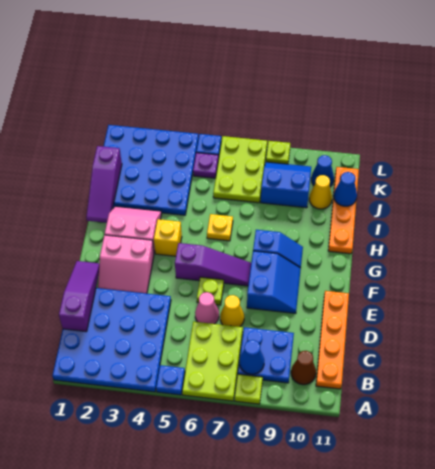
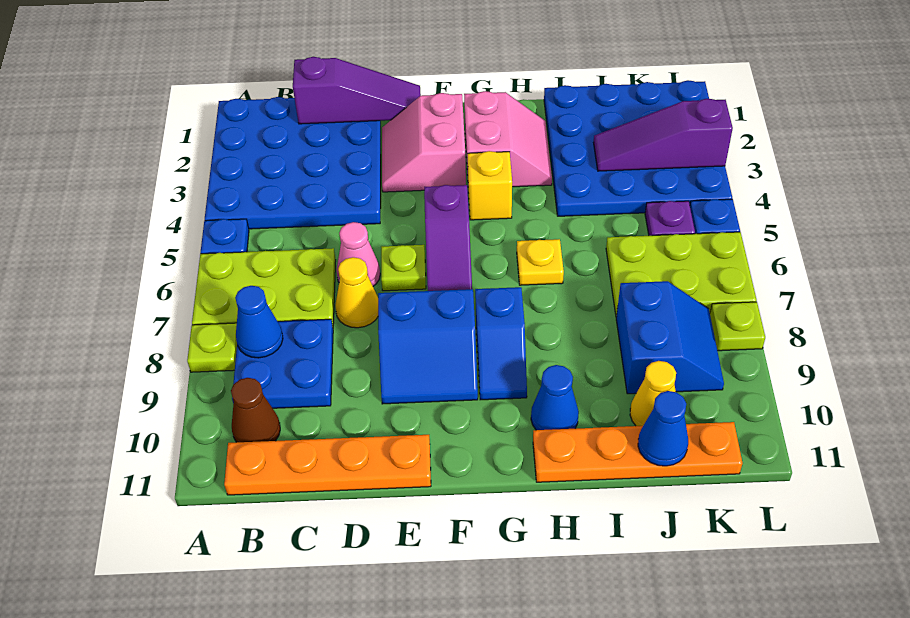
purple 1x3 slope [86,146,122,223] -> purple 1x3 slope moved to [594,99,733,171]
blue 1x1 cone [311,155,334,187] -> blue 1x1 cone moved to [531,365,579,430]

